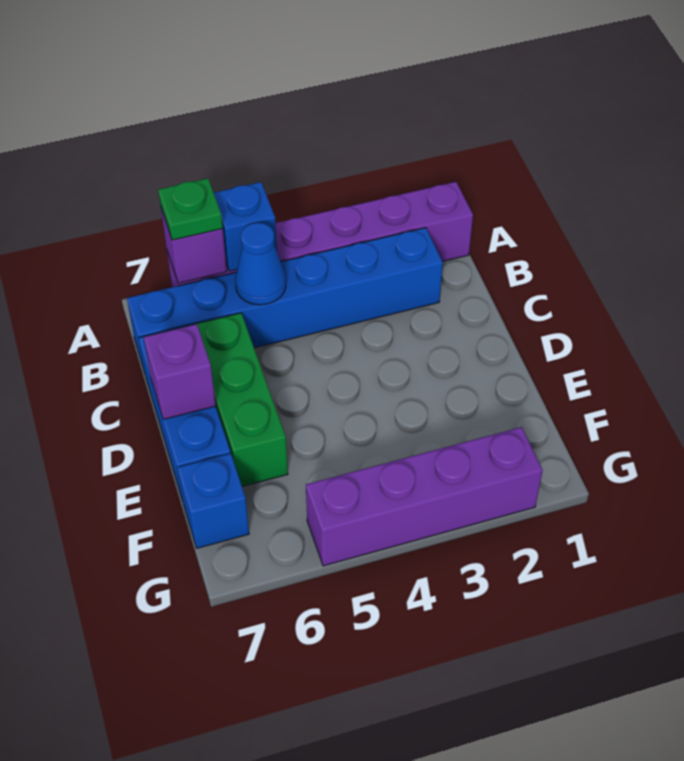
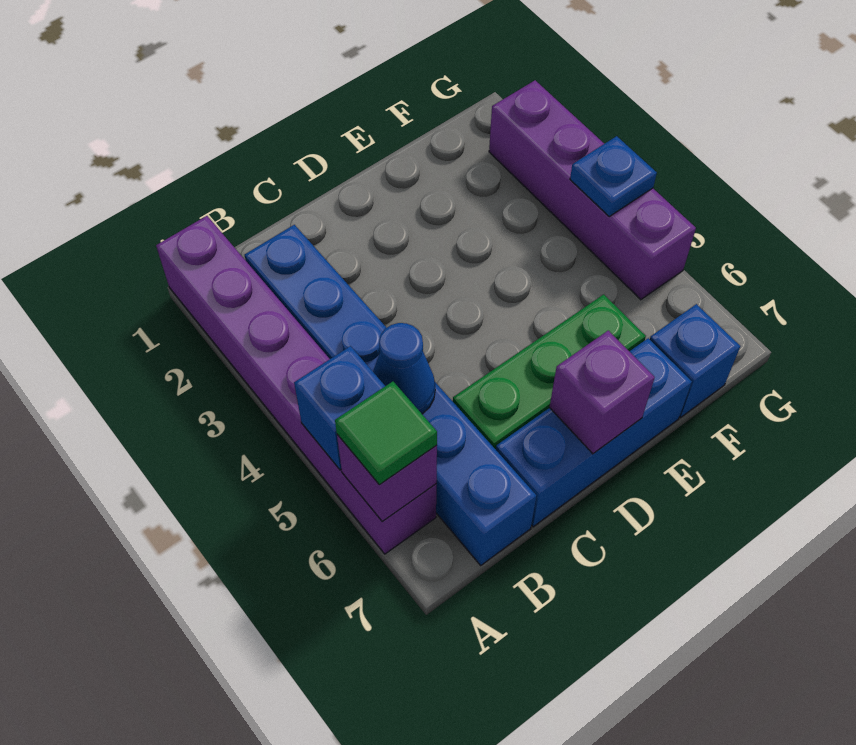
green 1x1 plate [158,178,223,240] -> green 1x1 tile [335,382,437,485]
none -> blue 1x1 plate [570,136,657,216]

